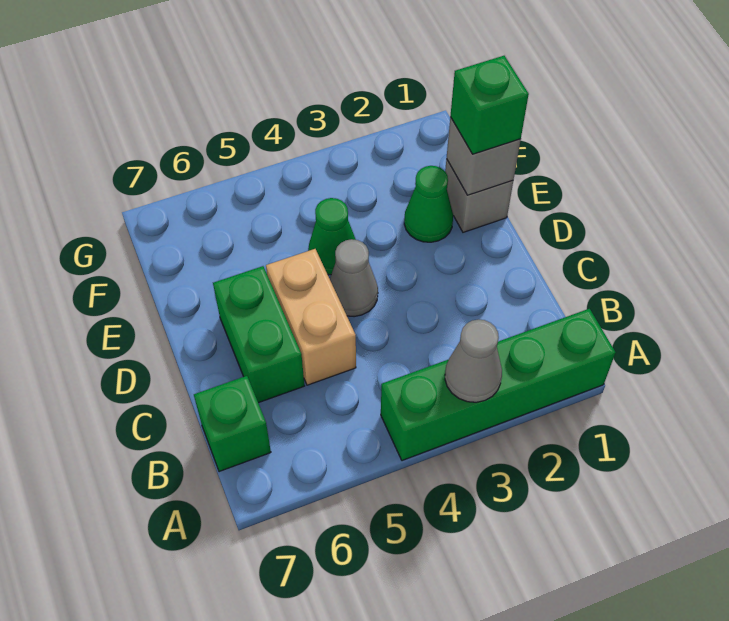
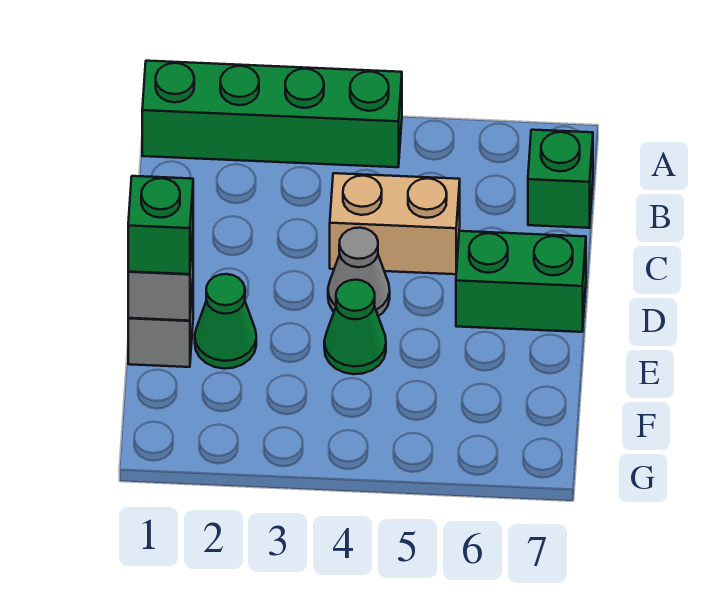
grey 1x1 cone [445,319,502,402] -> none
tan 1x2 brick [266,249,356,385] -> tan 1x2 brick turned to [330,173,460,274]
green 1x2 brick [213,266,304,403] -> green 1x2 brick turned to [456,231,586,332]

